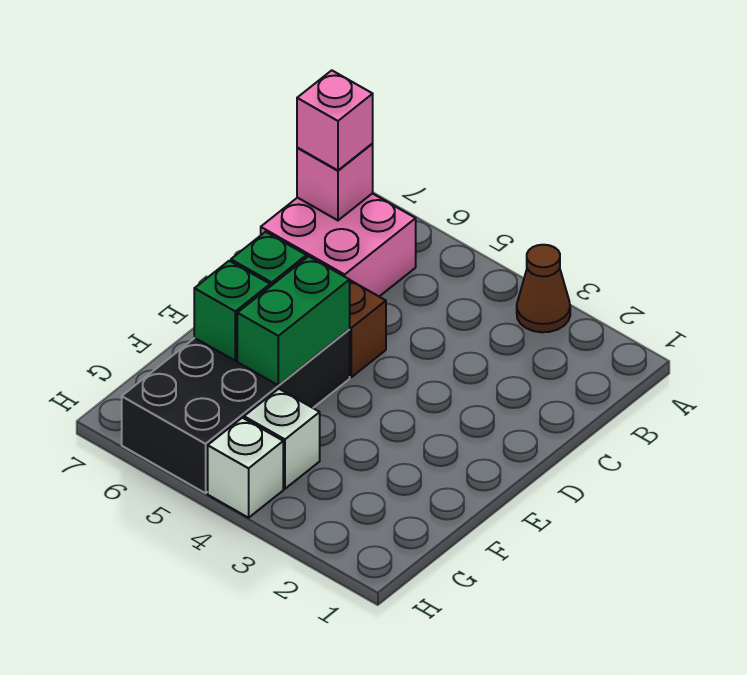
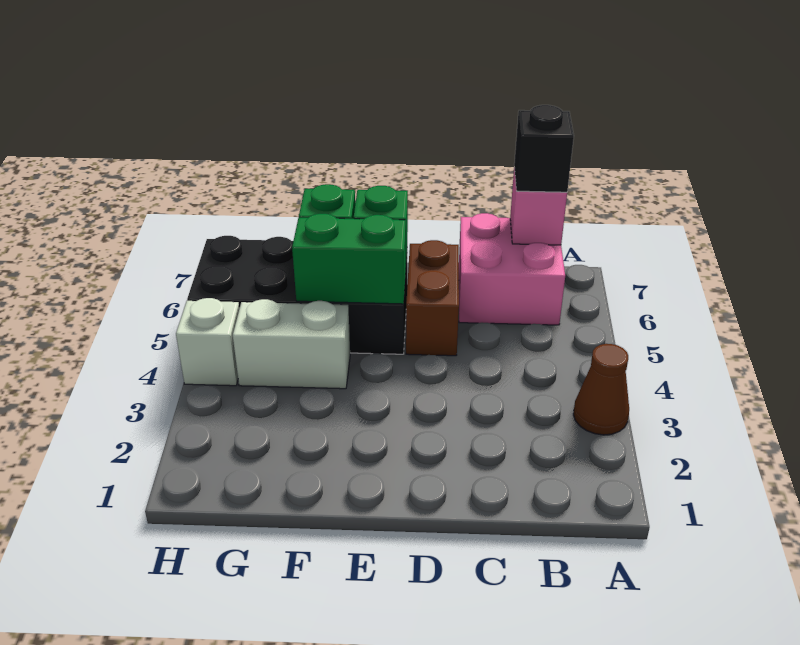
pink 1x1 brick [297,70,373,170] -> black 1x1 brick [514,105,574,192]
white 1x1 brick [244,389,320,489] -> white 1x2 brick [233,299,350,389]

